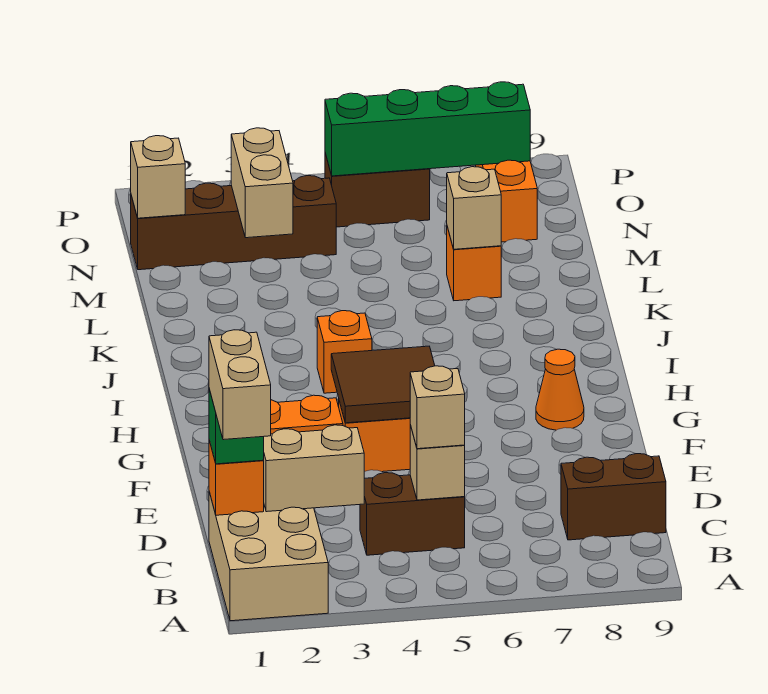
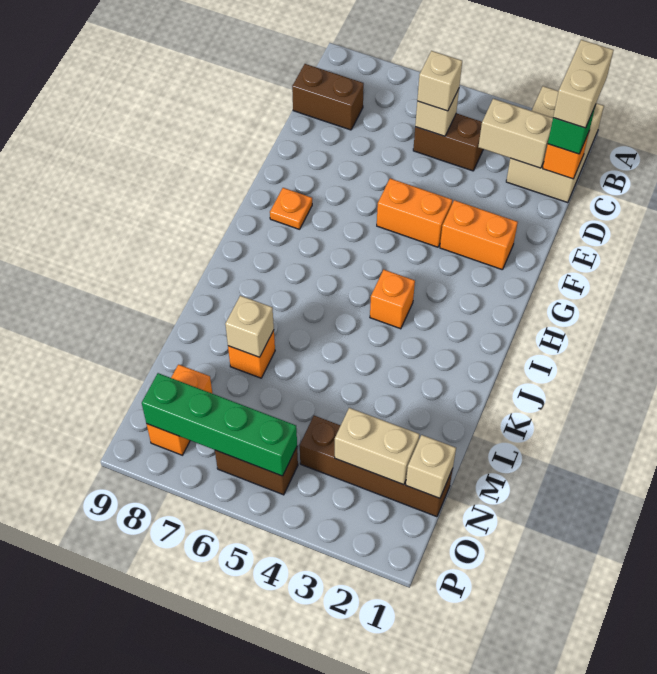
brown 2x2 tile [331,346,435,423] -> none
orange 1x1 cone [536,349,584,430] -> orange 1x1 plate [270,188,312,229]
tan 1x2 brick [231,128,293,238] -> tan 1x2 brick turned to [335,408,420,485]

